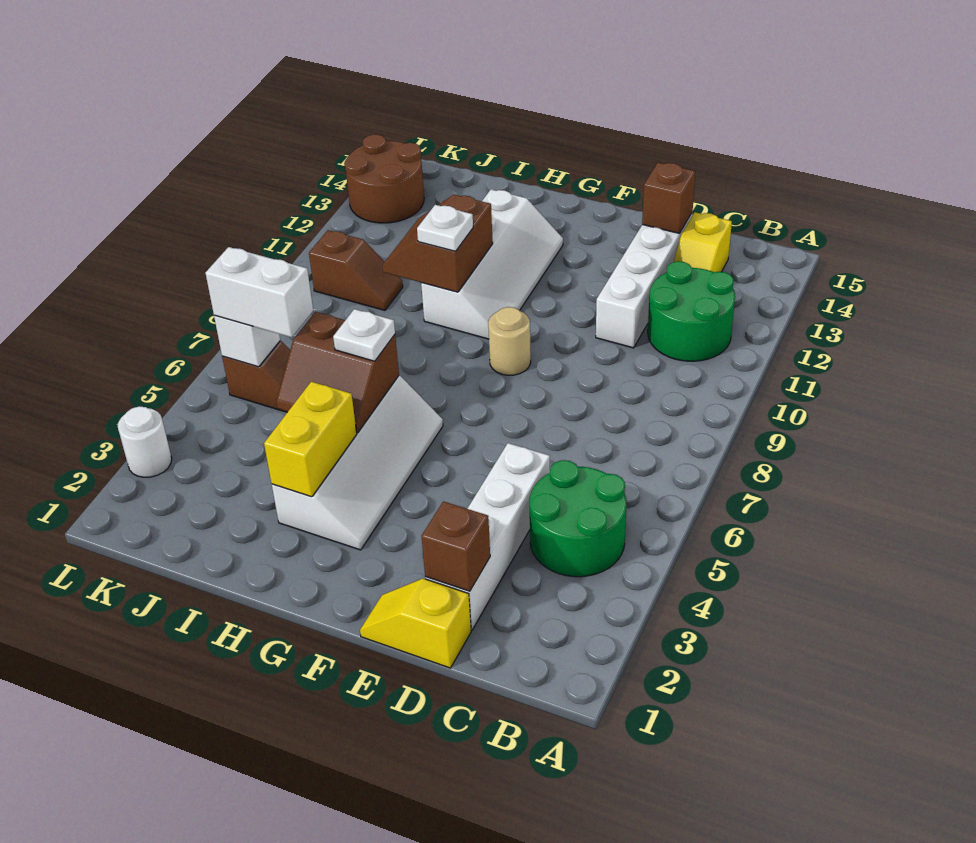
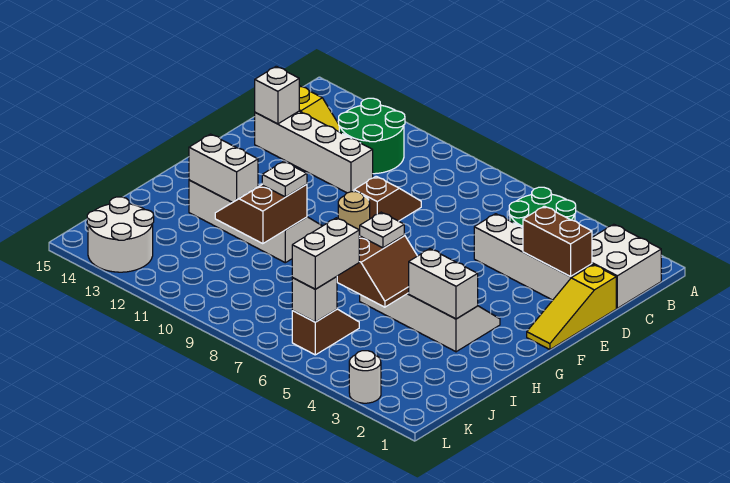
none -> white 2x2 brick [592,224,661,308]
yellow 1x2 slope [360,578,471,668] -> yellow 1x3 slope [527,265,616,350]
brown 1x1 brick [422,501,490,591] -> brown 1x2 brick [523,206,592,277]
brown 1x1 brick [642,163,695,233] -> white 1x1 brick [255,66,299,124]
yellow 1x2 brick [264,382,357,497] -> white 1x2 brick [409,249,478,319]
brown 2x2 slope [382,195,493,292] -> brown 2x2 slope turned to [215,184,307,244]
none -> white 1x2 brick [189,134,258,202]
brown 1x2 slope [309,230,403,310] -> brown 1x2 slope moved to [354,176,421,221]
brown 2x2 round brick [344,135,424,223] -> white 2x2 round brick [87,197,154,272]

